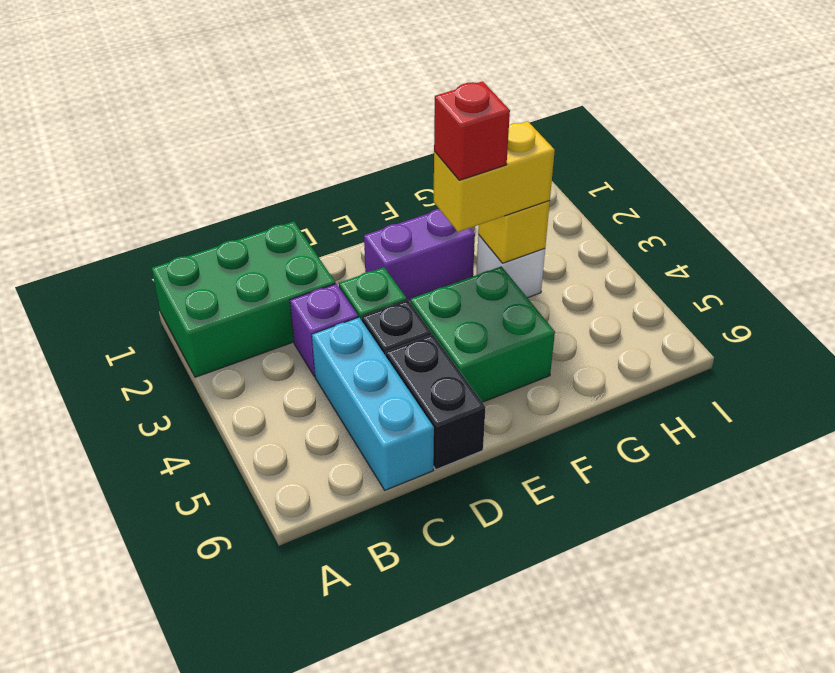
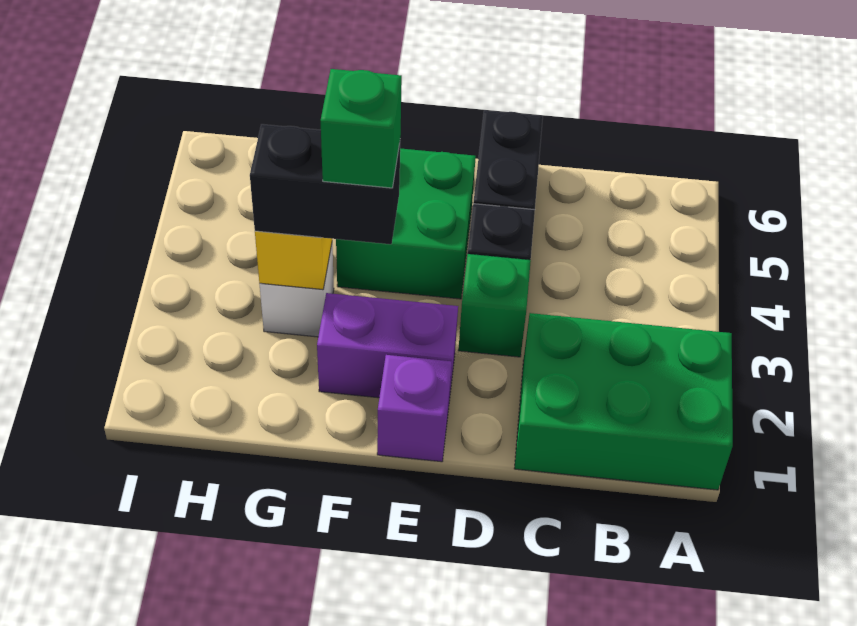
purple 1x1 brick [290,284,358,376] -> purple 1x1 brick moved to [377,355,452,462]
cyan 1x3 brick [312,317,434,490] -> none
yellow 1x2 brick [434,121,555,232] -> black 1x2 brick [250,124,400,244]
red 1x1 brick [434,81,510,180] -> green 1x1 brick [320,69,402,188]

